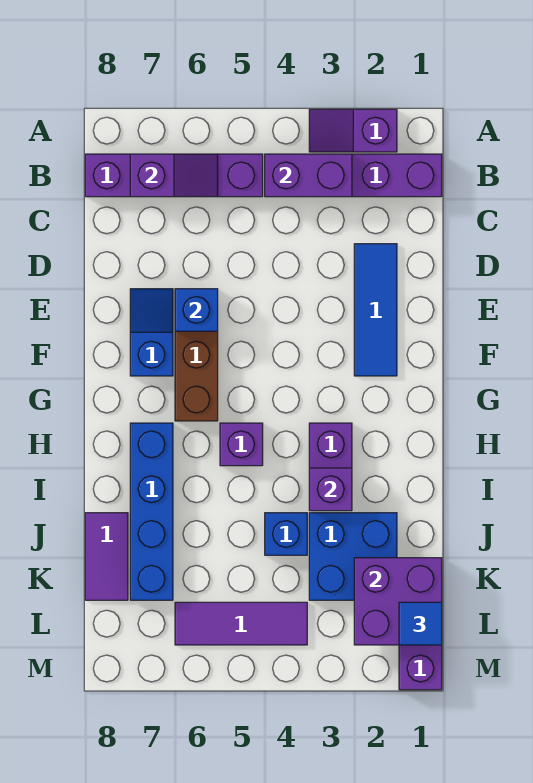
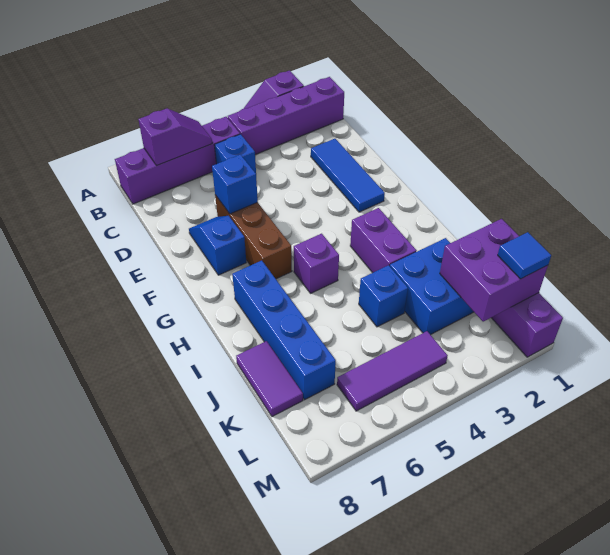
purple 1x2 brick [265,154,352,197] -> none
none -> blue 1x1 brick [214,134,256,173]
purple 1x1 brick [309,468,352,511] -> none

